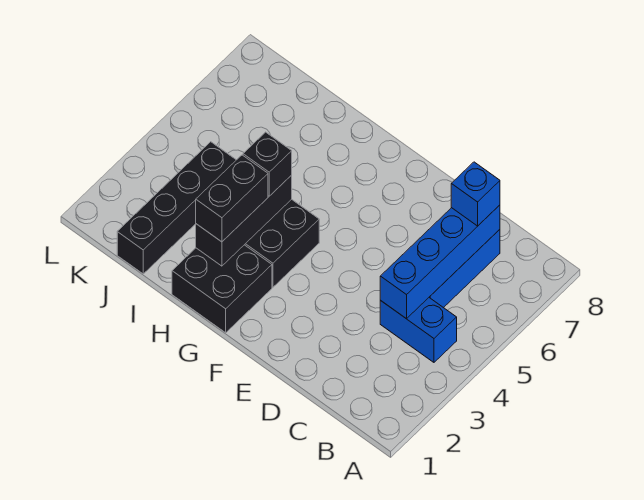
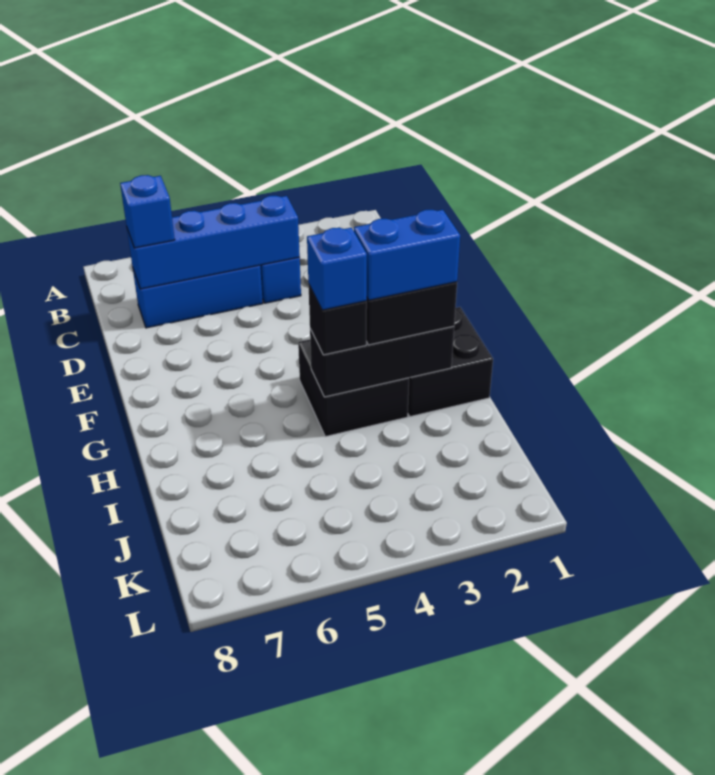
none -> blue 1x2 brick [354,210,460,300]
none -> blue 1x1 brick [307,228,367,310]
black 1x4 brick [117,142,236,274] -> none

